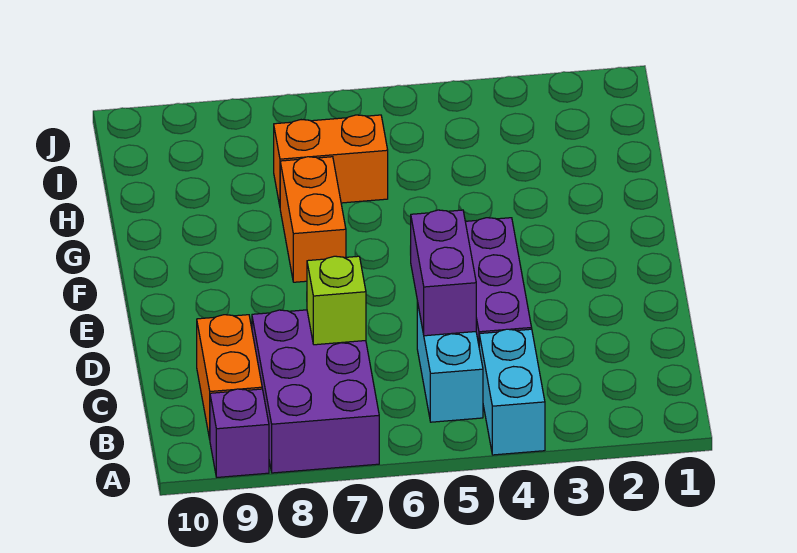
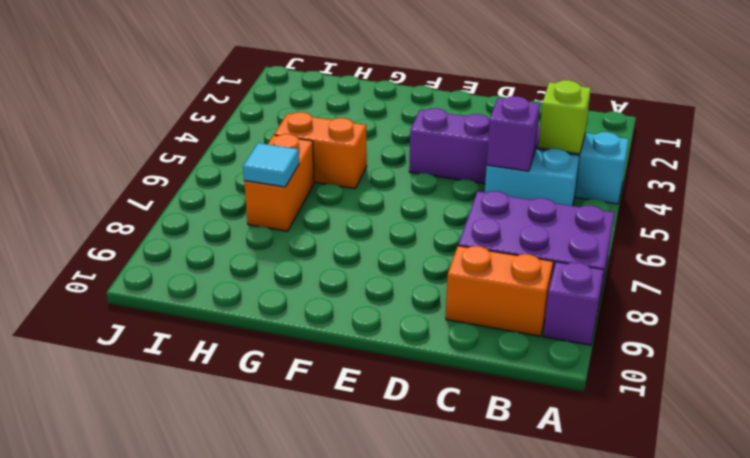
purple 1x2 brick [411,210,476,336] -> purple 1x1 brick [487,96,540,171]
lime 1x1 brick [307,256,366,345] -> lime 1x1 brick moved to [538,80,591,154]
orange 1x2 brick [280,157,346,282] -> orange 1x2 brick moved to [274,112,367,189]
none -> cyan 1x1 tile [243,143,299,187]

